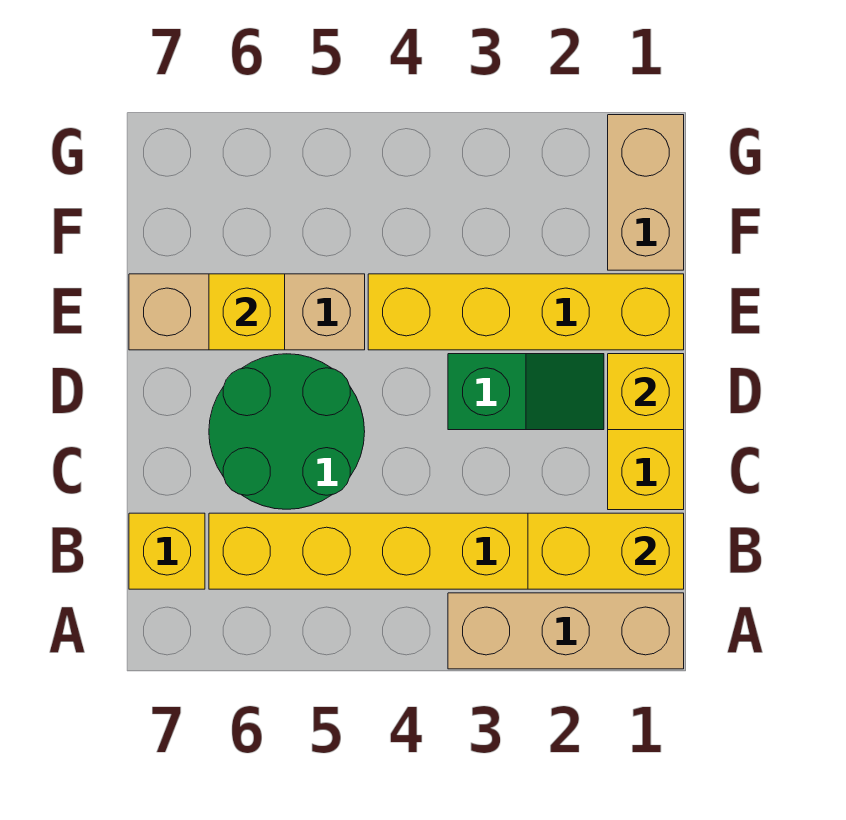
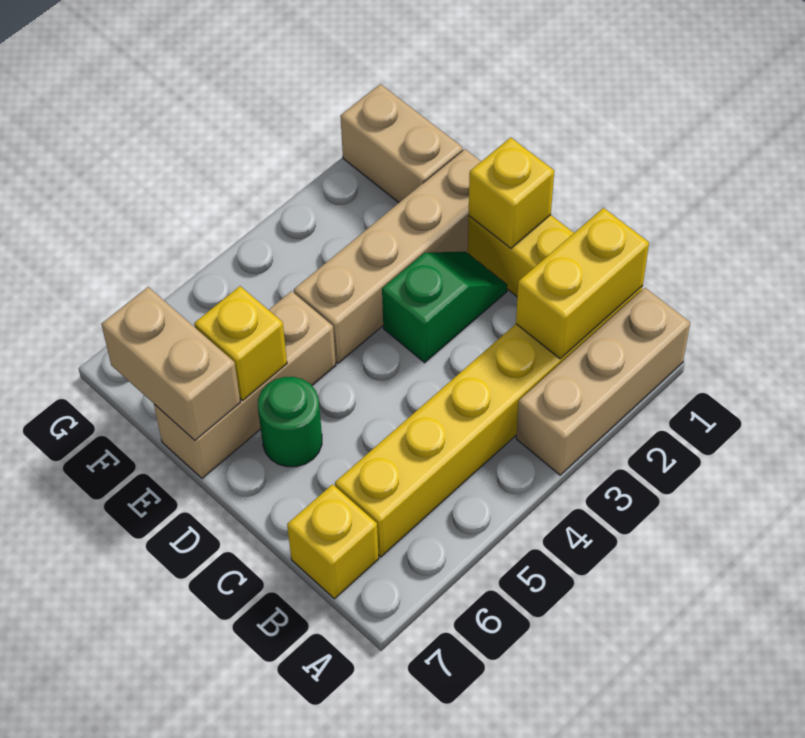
green 2x2 round brick [209,354,365,509] -> green 1x1 round brick [258,377,322,467]
yellow 1x4 brick [368,274,684,350] -> tan 1x4 brick [294,149,481,363]
none -> tan 1x2 brick [101,287,240,440]

